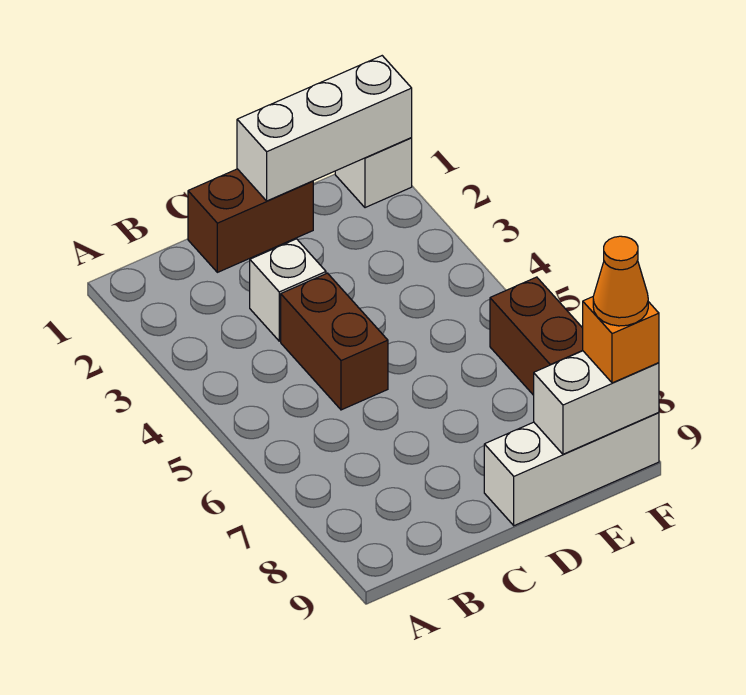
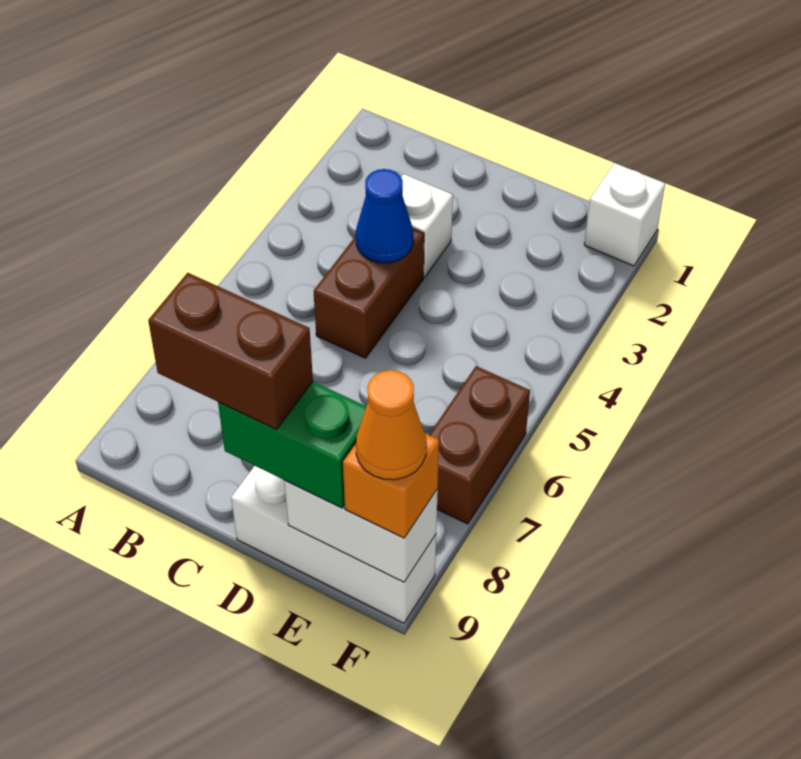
brown 1x2 brick [188,169,313,272] -> brown 1x2 brick moved to [148,273,313,430]
none -> blue 1x1 cone [356,169,413,263]
white 1x3 brick [237,56,412,201] -> none
none -> green 1x2 brick [218,382,366,508]

